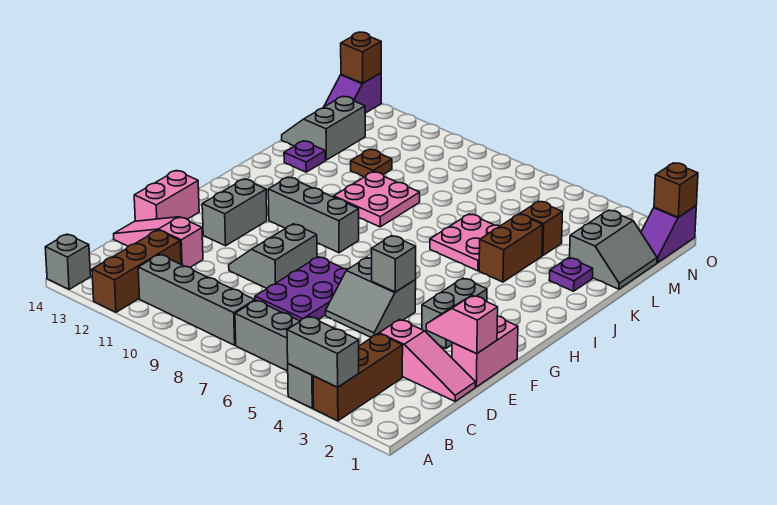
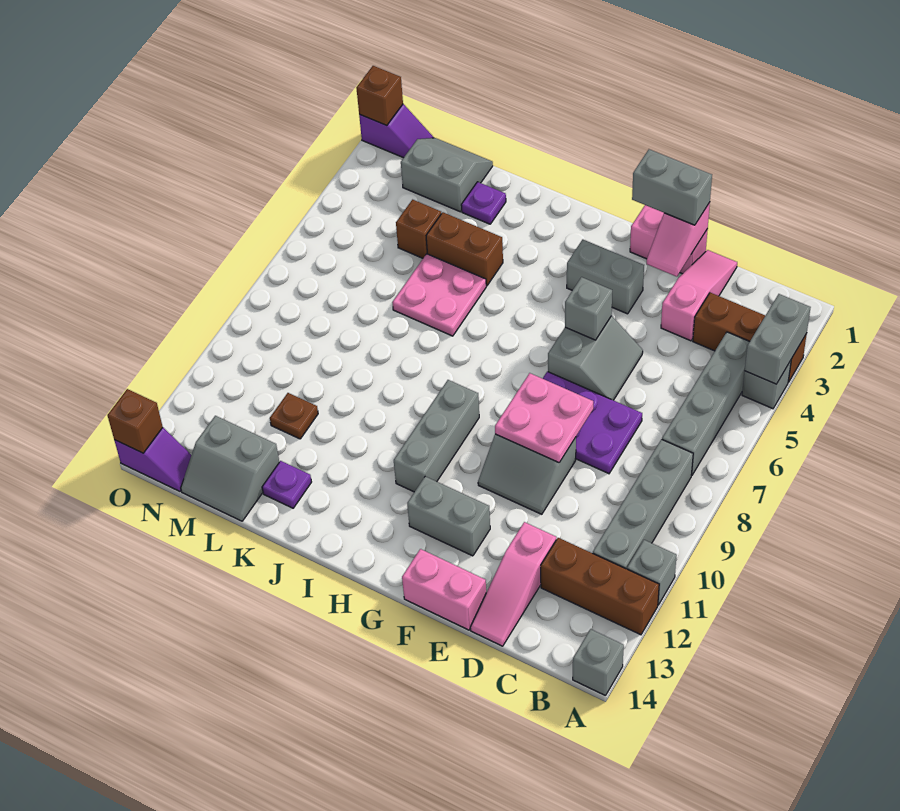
none -> grey 1x1 brick [627,540,677,605]
none -> grey 1x2 brick [632,149,712,225]
pink 2x2 plate [334,172,420,227] -> pink 2x2 plate moved to [495,373,593,462]

